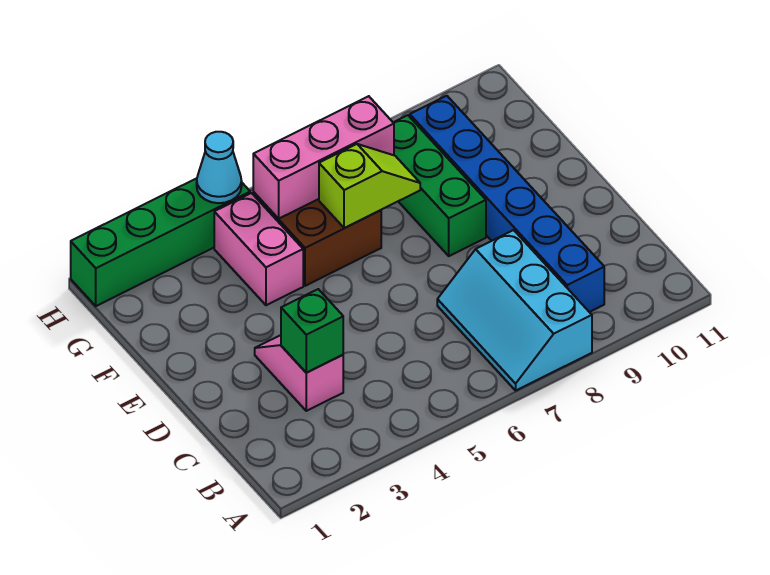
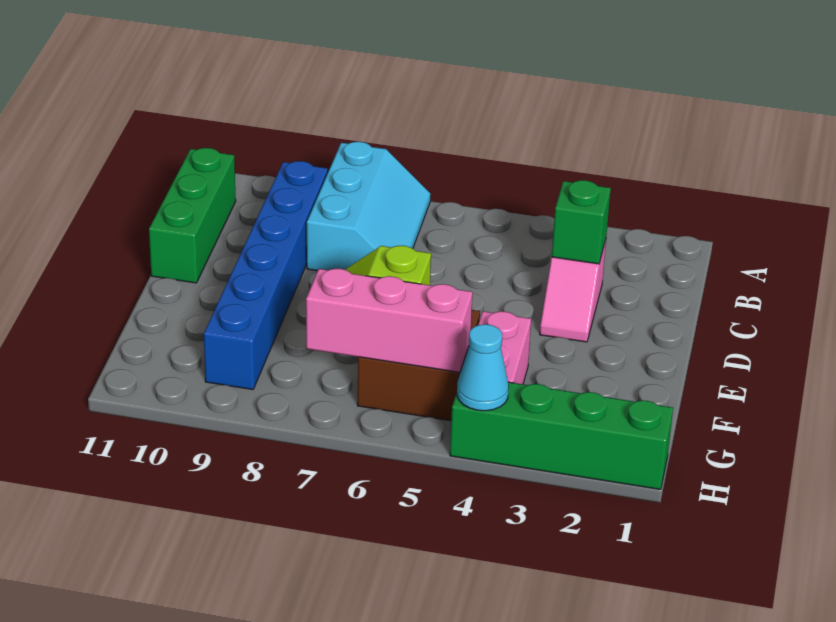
green 1x3 brick [393,115,486,256] -> green 1x3 brick moved to [149,148,236,283]

